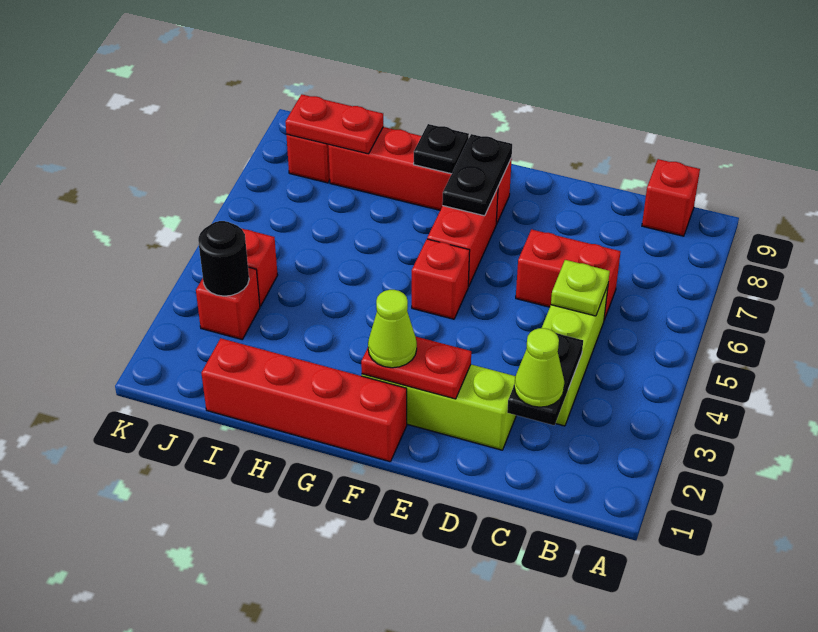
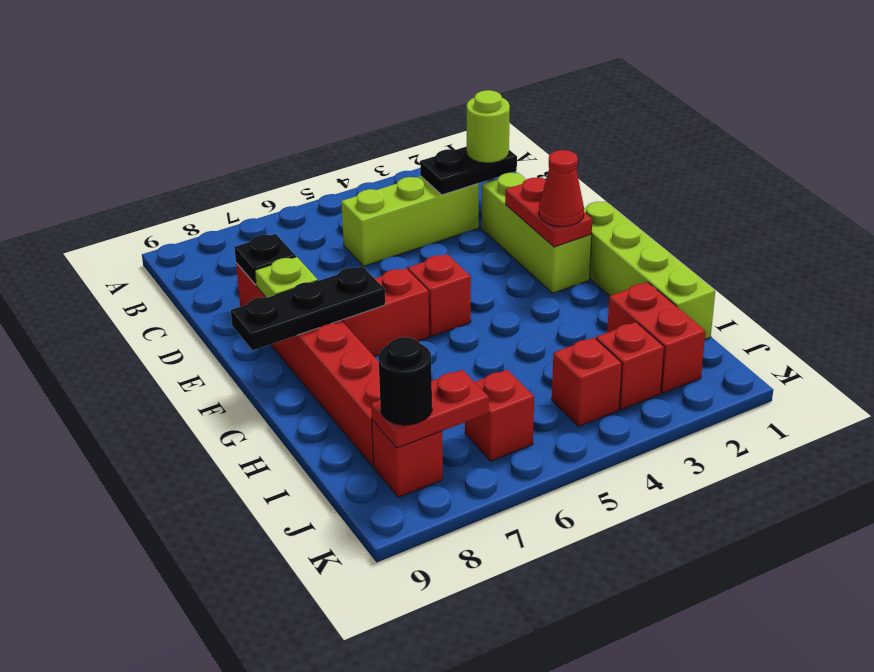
red 1x1 brick [642,159,700,236] -> red 1x1 brick moved to [465,370,534,461]
lime 1x1 cone [514,328,564,407] -> lime 1x1 round brick [467,90,510,163]
lime 1x1 plate [551,260,610,316] -> lime 1x1 plate moved to [255,257,318,298]
red 1x2 brick [516,229,621,320] -> red 1x2 brick moved to [607,282,706,393]
red 1x4 brick [202,338,407,462] -> lime 1x4 brick [584,201,715,339]
lime 1x1 cone [368,290,417,368] -> red 1x1 cone [539,150,584,227]
black 1x2 plate [442,134,512,216] -> black 1x3 plate [231,266,385,350]
red 1x4 brick [328,127,512,224] -> red 1x6 brick [236,263,380,467]
black 1x1 plate [414,124,469,174] -> black 1x1 plate moved to [234,234,296,285]
red 1x2 plate [286,94,383,154] -> red 1x2 plate turned to [371,370,489,448]
black 1x1 round brick [198,221,249,296] -> black 1x1 round brick moved to [378,337,432,425]

